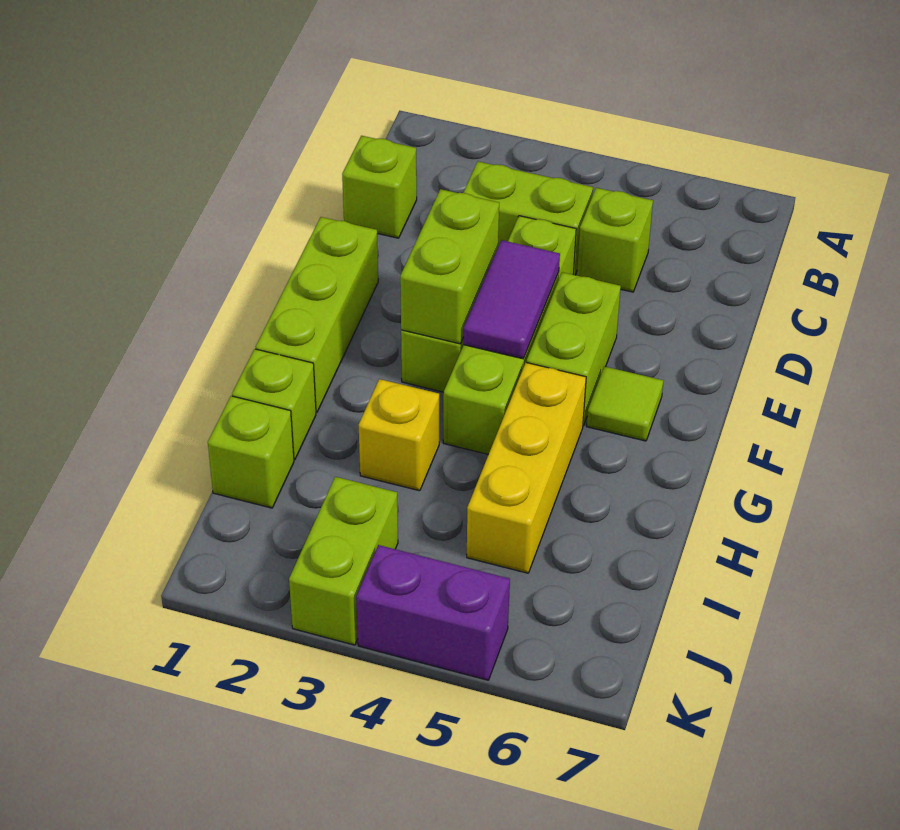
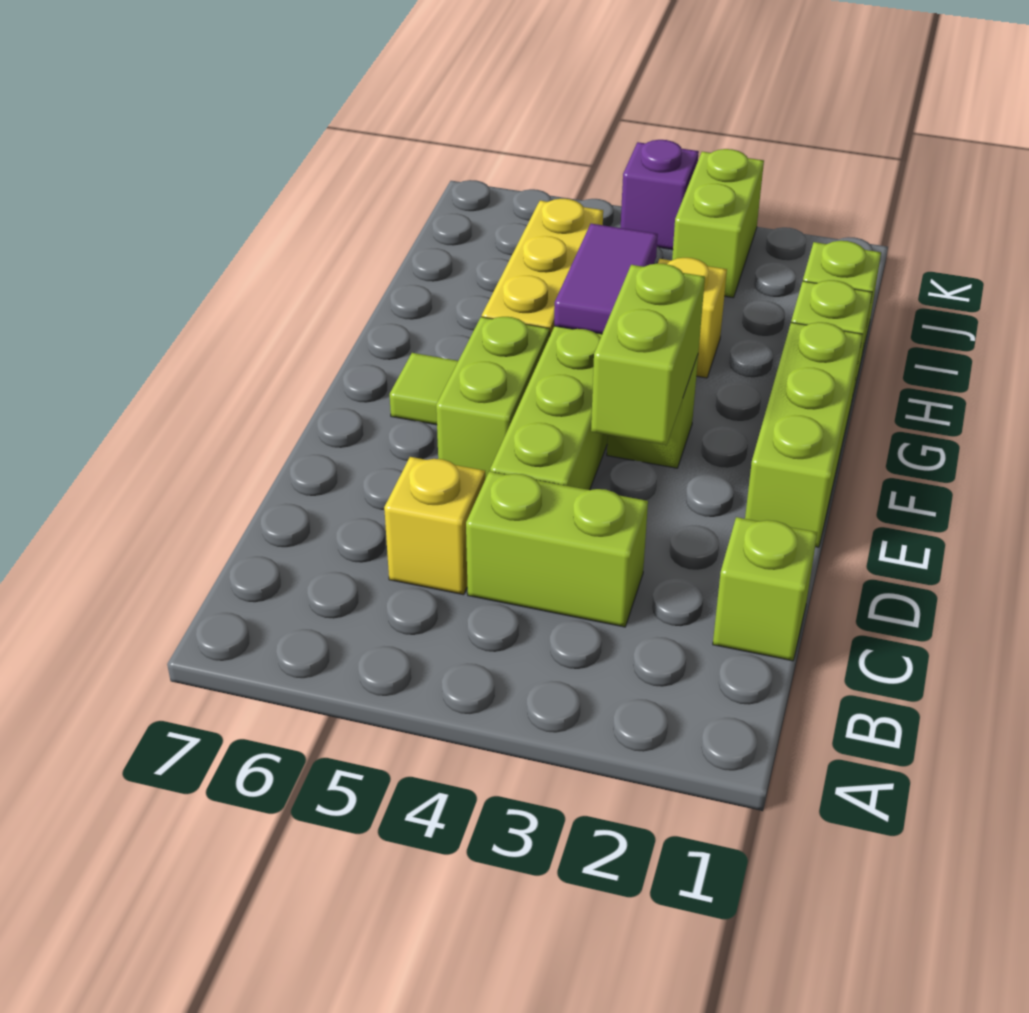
lime 1x1 brick [577,188,653,292] -> yellow 1x1 brick [384,457,485,595]
purple 1x2 tile [463,240,560,359] -> purple 1x2 tile moved to [554,224,658,334]
purple 1x2 brick [356,545,510,680] -> purple 1x1 brick [621,140,699,250]

